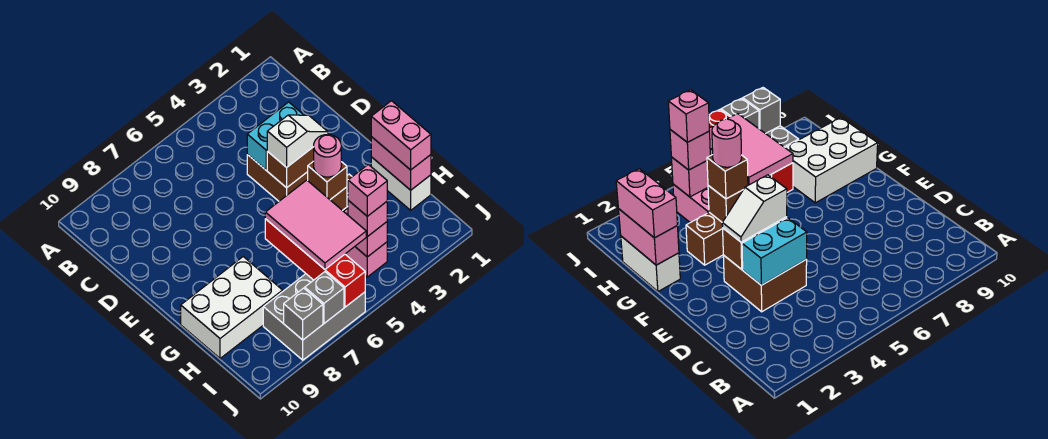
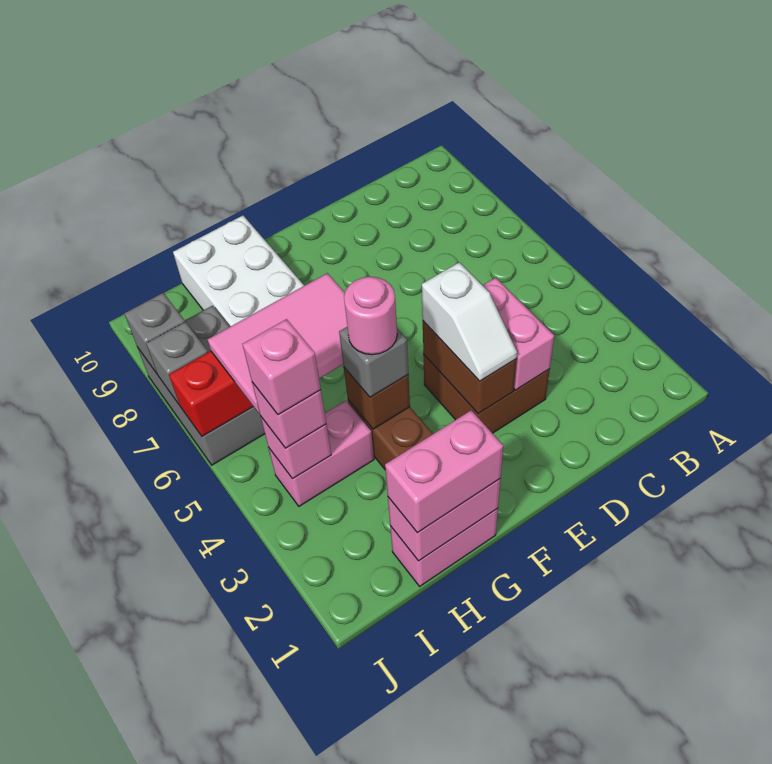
cyan 1x2 brick [247,102,303,171] -> pink 1x2 brick [483,278,554,390]
white 1x2 brick [371,157,431,210] -> pink 1x2 brick [390,508,498,586]
brown 1x1 brick [308,161,347,200] -> grey 1x1 brick [339,327,408,397]

